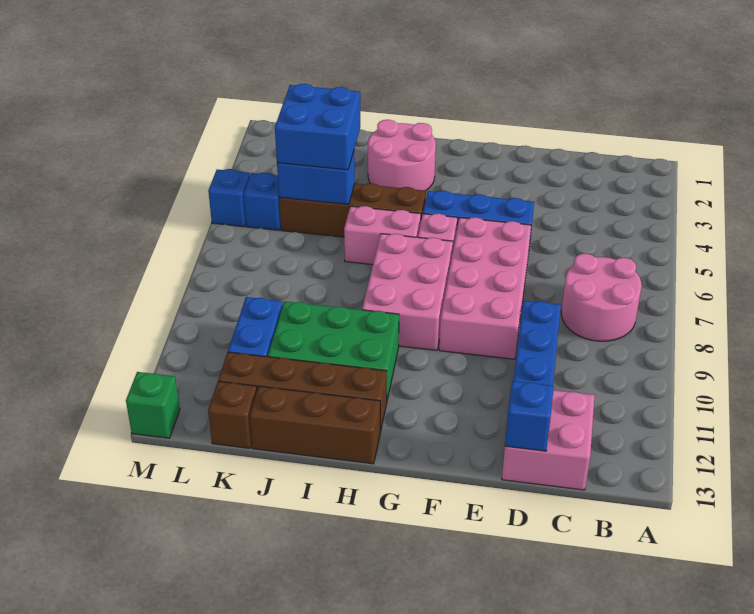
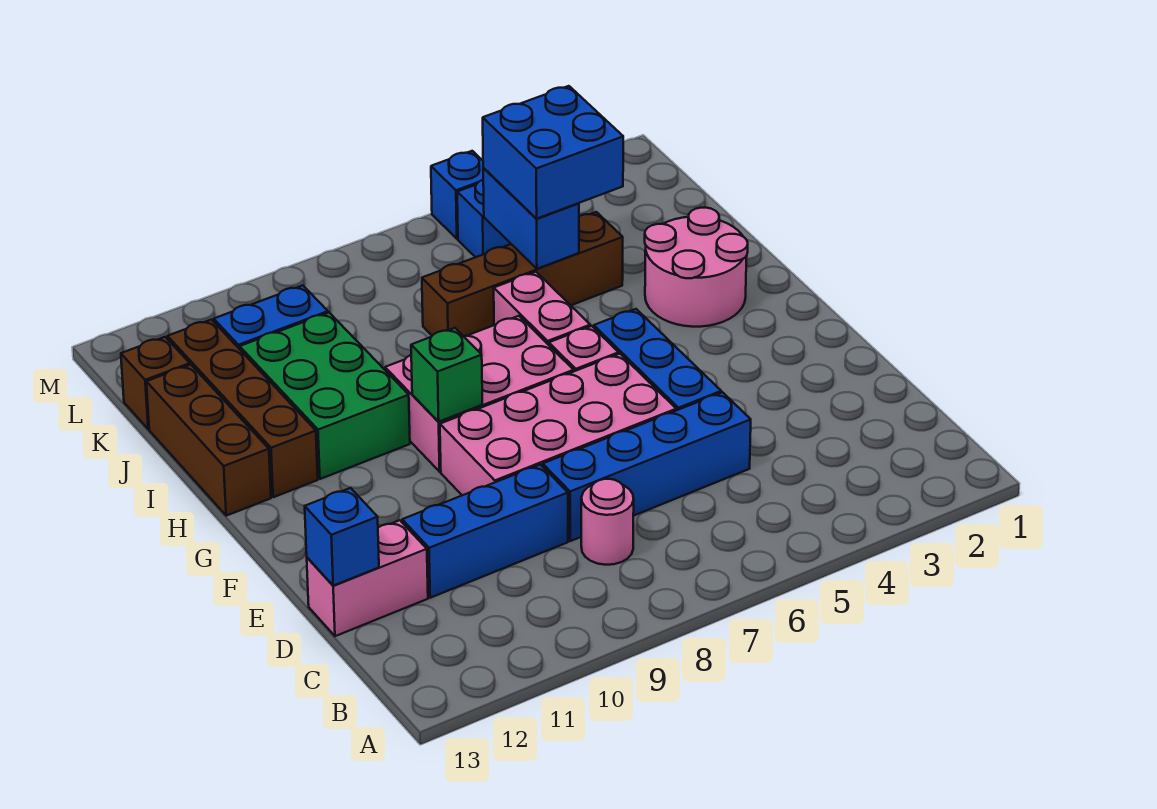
pink 2x2 round brick [561,254,642,341] -> pink 1x1 round brick [581,479,634,565]
pink 2x2 brick [502,390,595,490] -> pink 1x2 brick [307,520,428,636]
none -> blue 1x4 brick [543,392,751,541]
brown 1x4 brick [279,183,426,237] -> brown 1x4 brick turned to [422,212,623,336]
green 1x1 brick [126,372,180,438] -> green 1x1 brick moved to [411,328,482,422]

